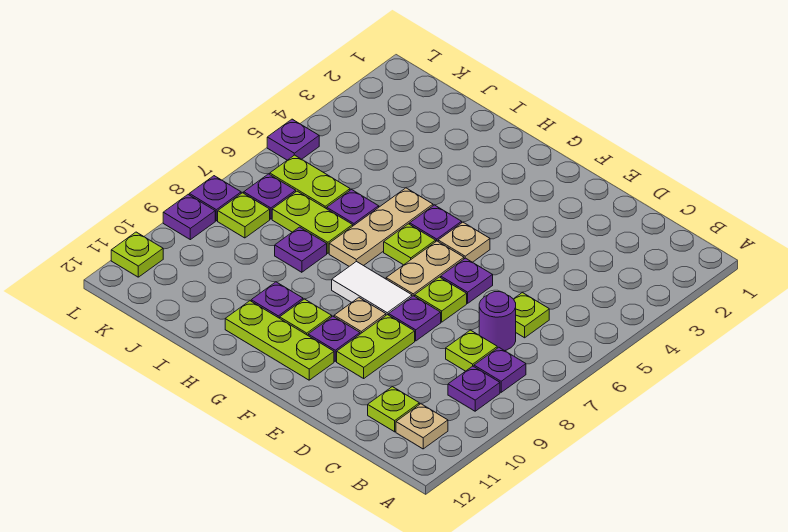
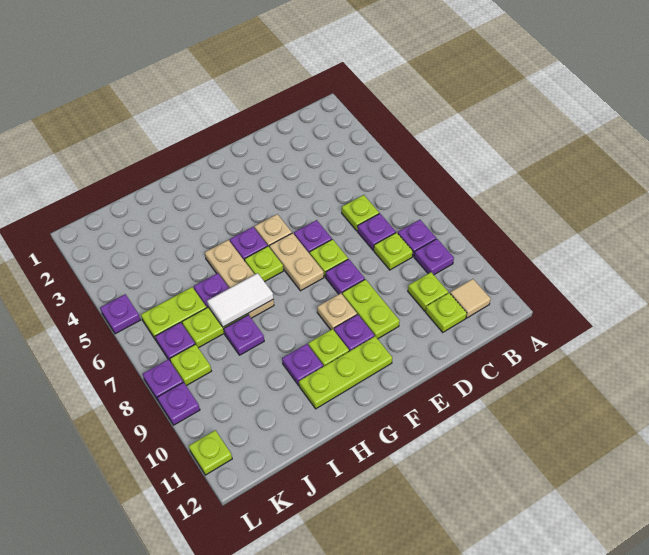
tan 1x1 plate [396,404,448,449] -> tan 1x1 tile [450,279,491,318]
purple 1x1 round brick [479,292,516,351] -> purple 1x1 plate [358,213,396,250]
none -> lime 1x1 plate [408,272,448,311]
white 1x2 tile [332,261,412,315] -> white 1x2 tile moved to [207,273,273,327]

